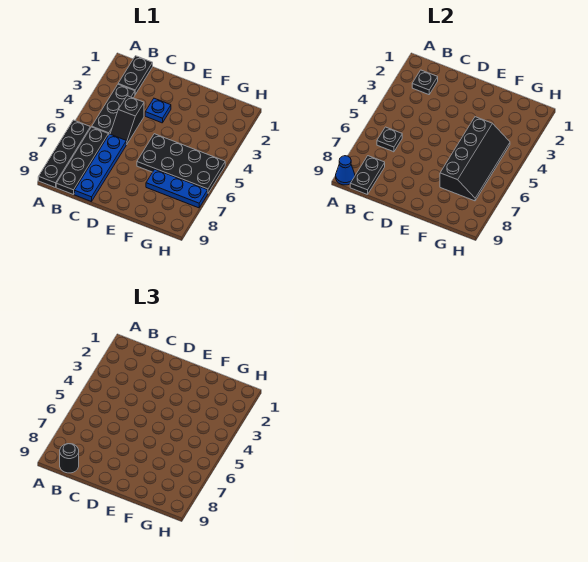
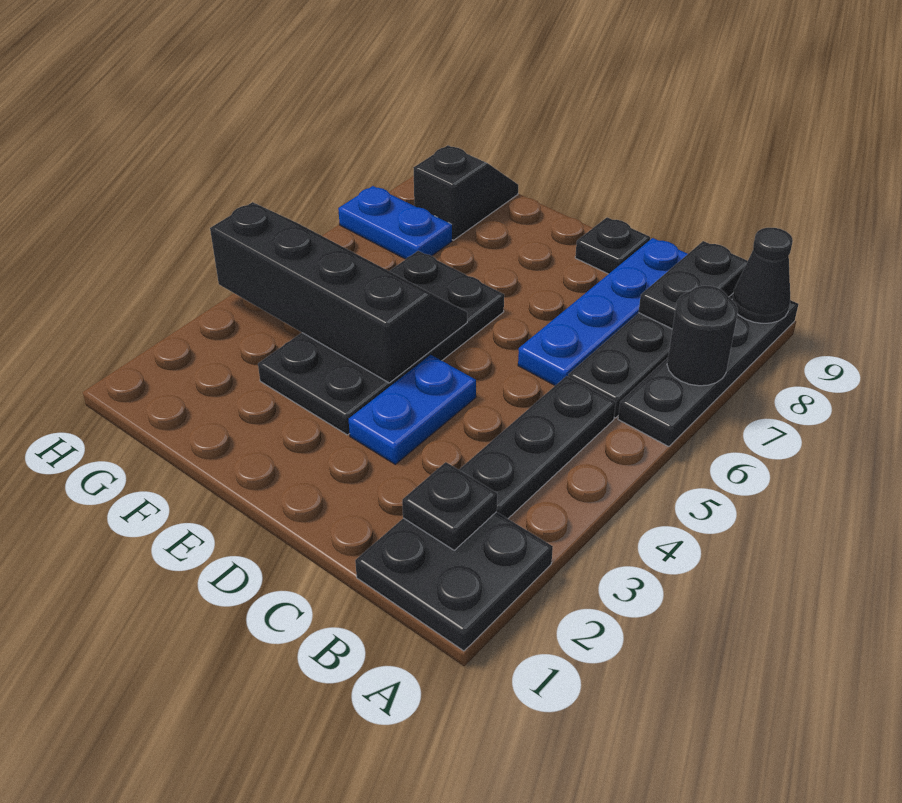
blue 1x1 cone [336,156,355,185] -> black 1x1 cone [732,228,793,323]
black 1x2 plate [118,56,153,94] -> black 2x2 plate [355,512,553,651]
black 1x1 plate [377,127,402,152] -> black 1x1 plate moved to [575,217,650,274]
black 1x1 round brick [60,444,79,473] -> black 1x1 round brick moved to [667,286,738,386]
black 1x2 slope [110,96,144,144] -> black 1x2 slope moved to [414,145,518,240]
blue 1x1 plate [145,98,171,123] -> blue 1x2 plate [349,355,476,464]
black 2x4 plate [137,134,225,193] -> black 2x4 plate turned to [258,251,504,435]
black 2x4 slope [440,117,510,201] -> black 2x4 slope turned to [210,202,467,383]
blue 1x3 plate [146,169,208,208] -> blue 1x2 plate [338,186,452,259]

